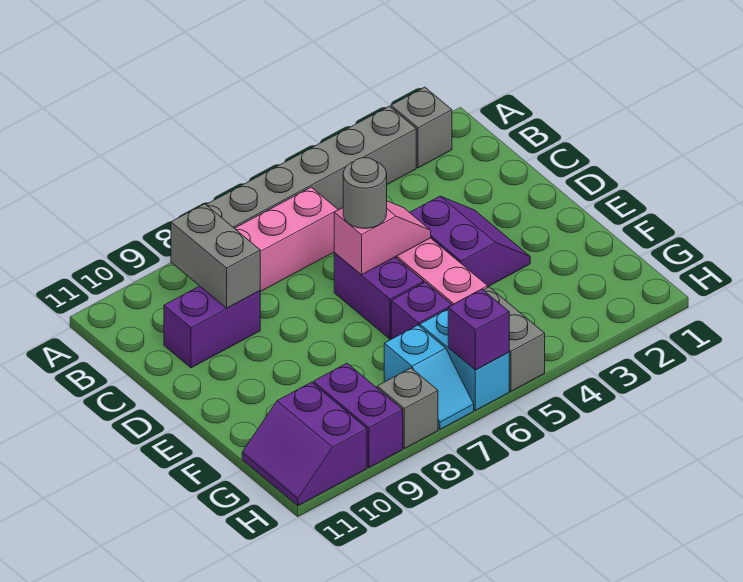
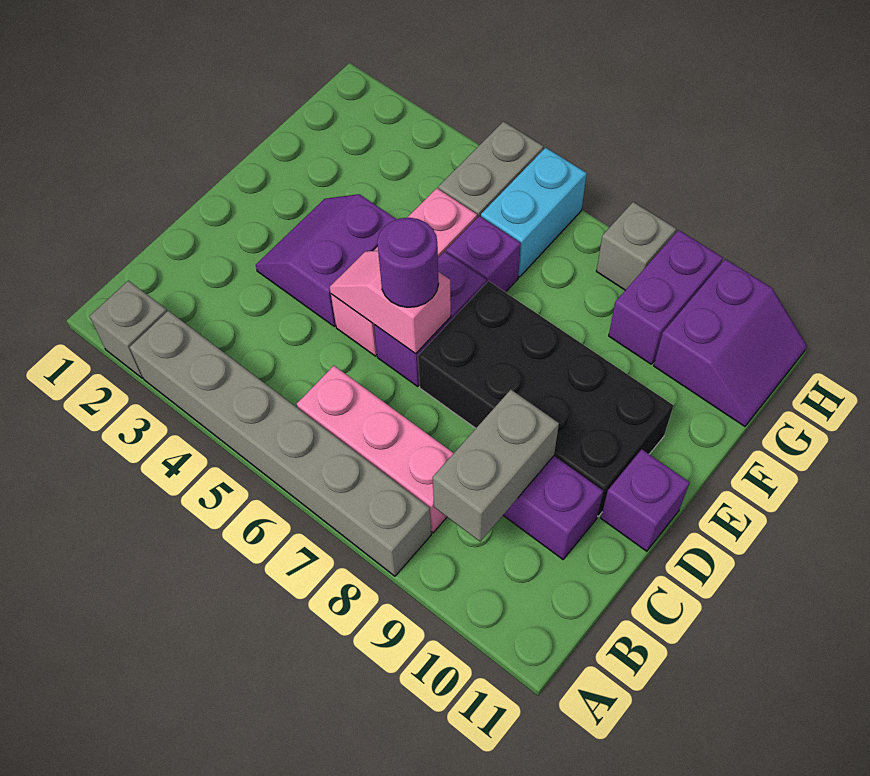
grey 1x1 round brick [343,158,387,229] -> purple 1x1 round brick [377,218,439,307]
none -> black 2x4 brick [418,281,674,516]
cyan 1x2 slope [384,325,474,429] -> none
purple 1x1 brick [448,289,509,370] -> purple 1x1 brick moved to [601,449,690,551]

